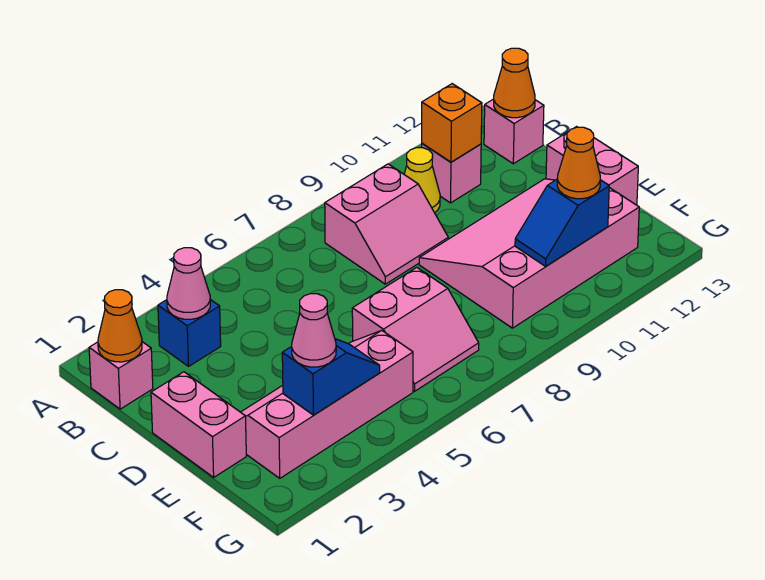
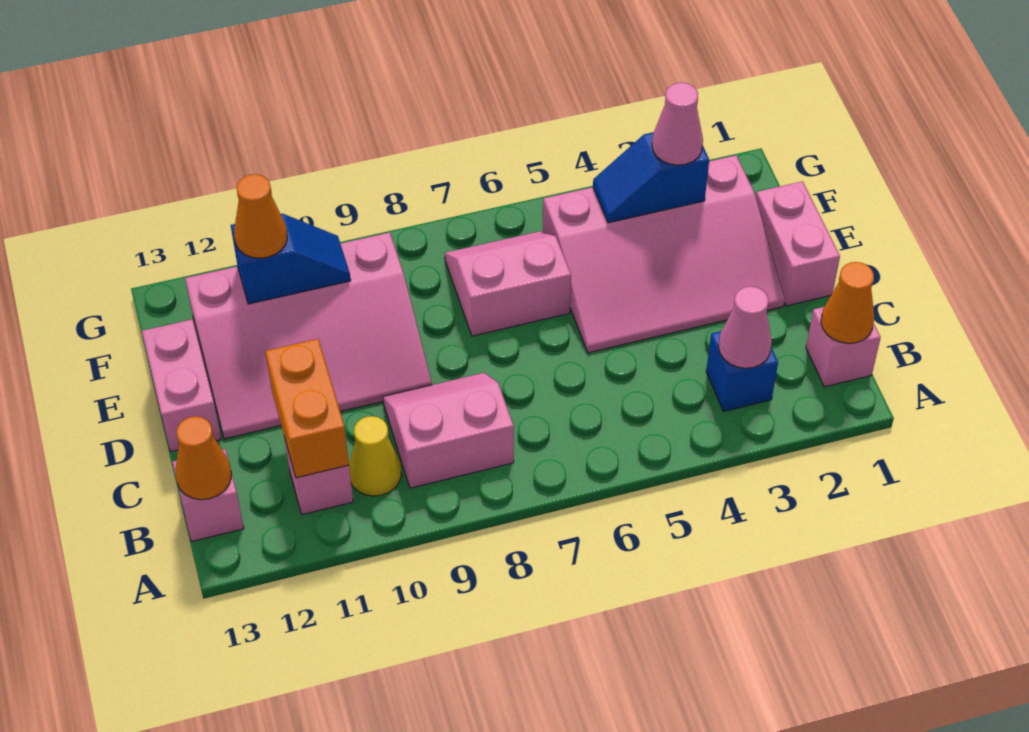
orange 1x1 brick [422,84,482,162] -> orange 1x2 brick [265,339,349,478]
pink 2x4 slope [241,330,413,478] -> pink 3x4 slope [543,155,785,353]

